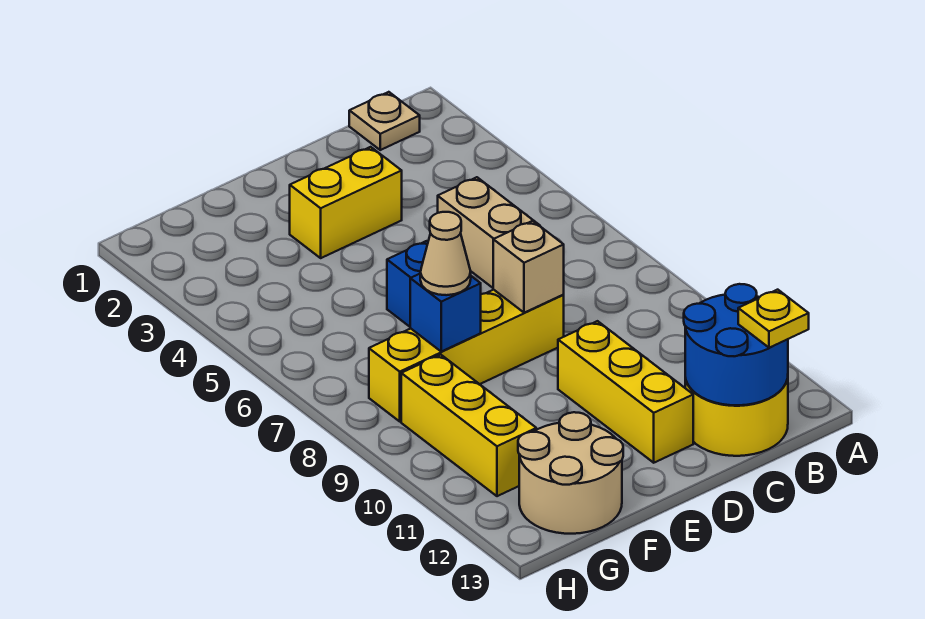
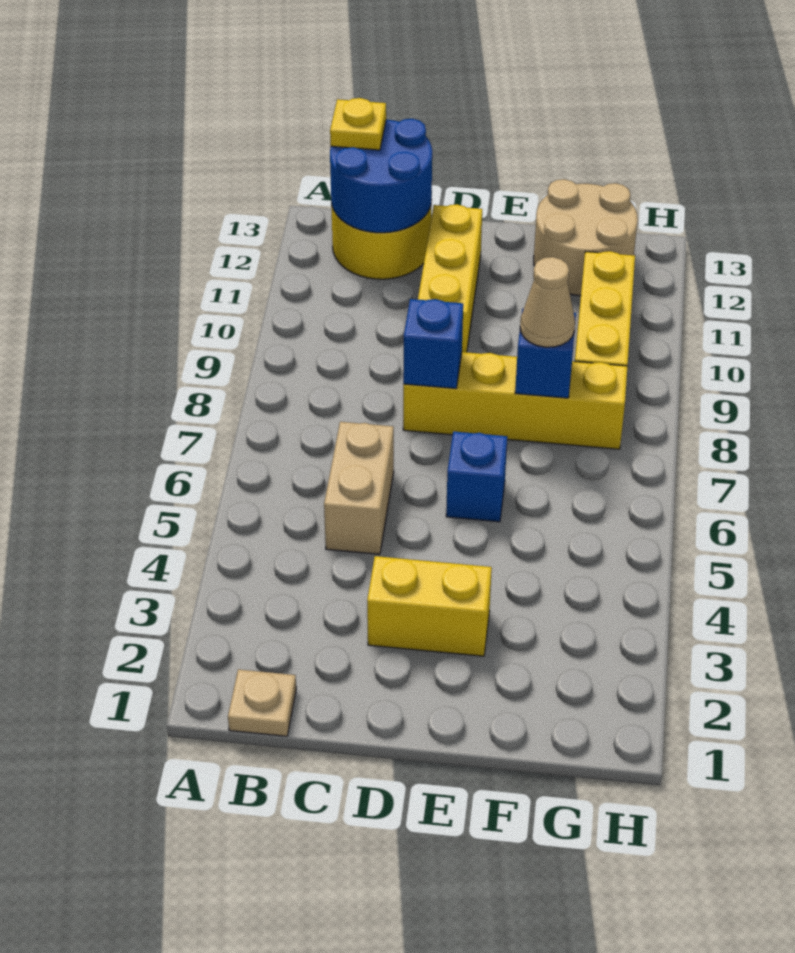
tan 1x1 brick [493,221,564,313] -> blue 1x1 brick [403,299,463,388]

